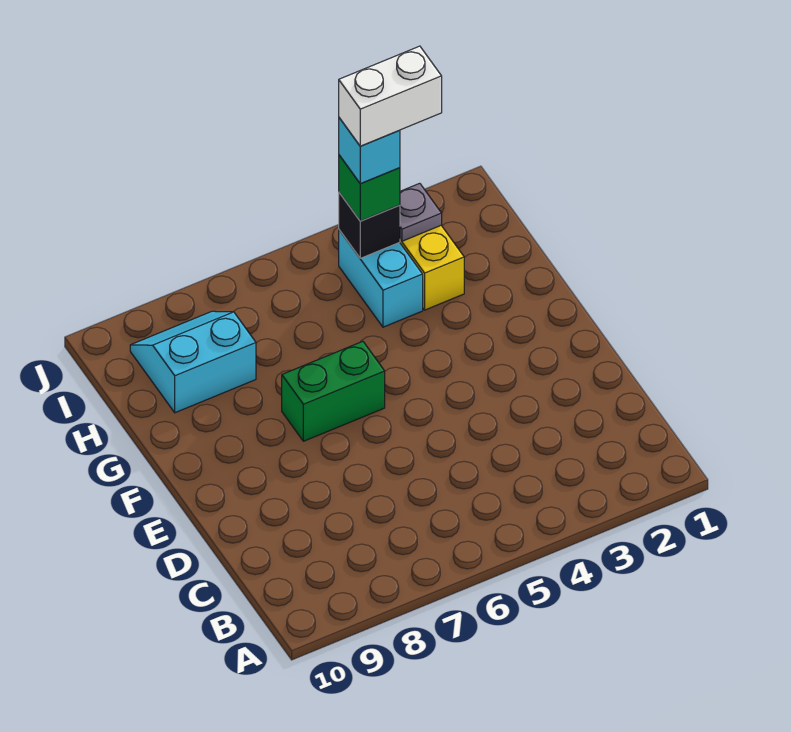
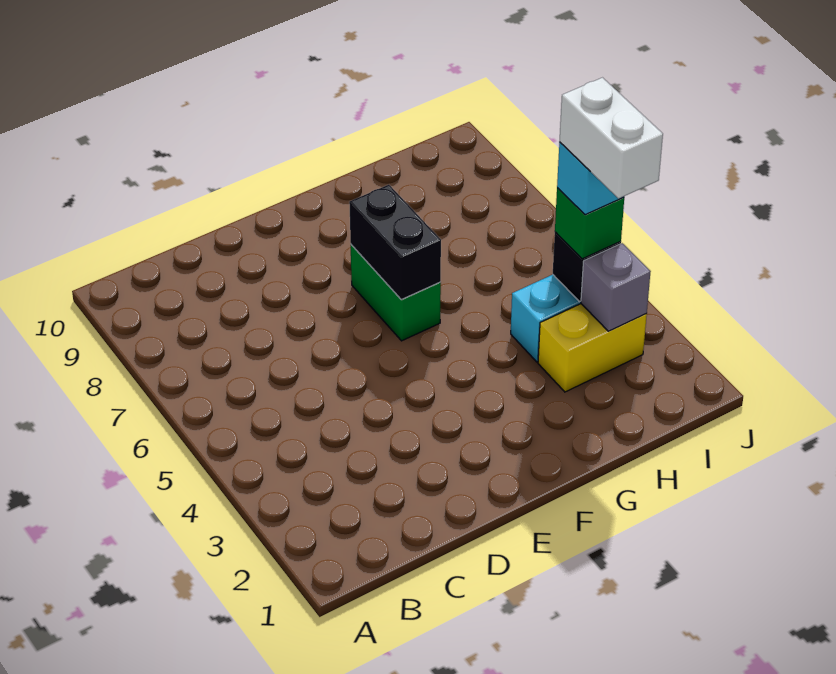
none -> black 1x2 brick [349,185,441,299]
cyan 2x2 slope [130,311,256,413] -> none
grey 1x1 plate [400,183,442,241] -> grey 1x1 brick [581,243,651,331]

